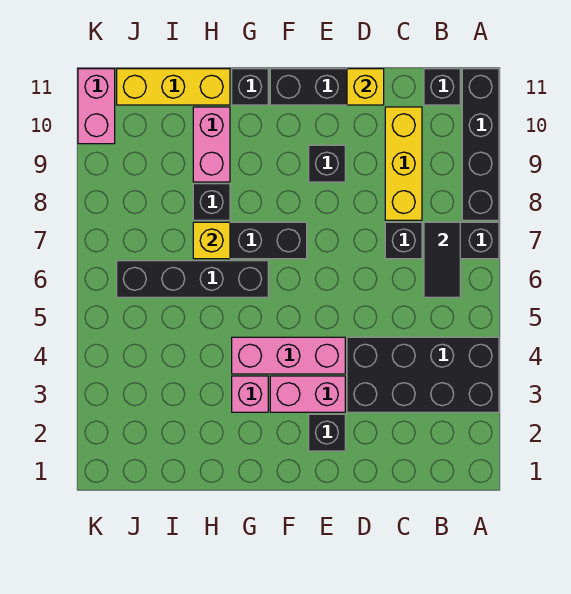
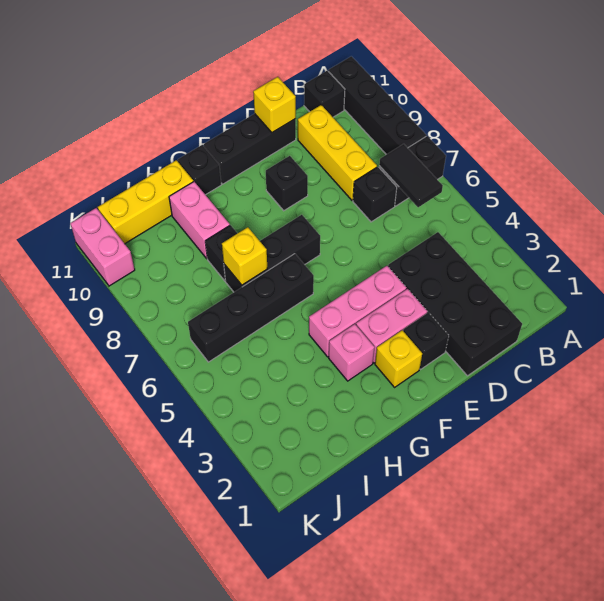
black 2x4 brick [347,337,499,412] -> black 2x4 brick turned to [388,232,522,376]
none -> yellow 1x1 brick [375,330,422,387]

